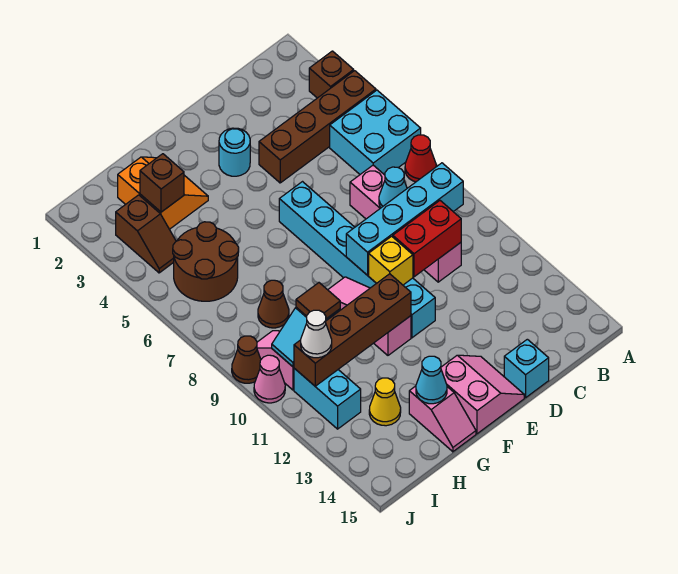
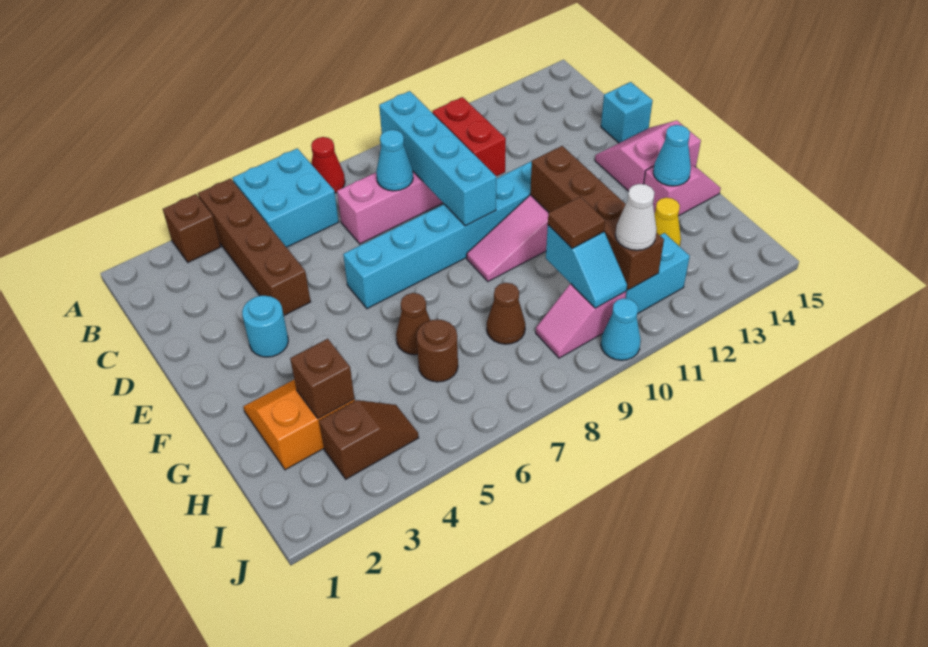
yellow 1x1 brick [369,236,413,285] -> none
brown 2x2 round brick [173,222,239,301] -> brown 1x1 round brick [417,320,458,382]
brown 1x1 cone [232,336,261,383] -> brown 1x1 cone moved to [396,293,430,355]
pink 1x1 cone [254,355,285,403] -> cyan 1x1 cone [601,298,641,360]

